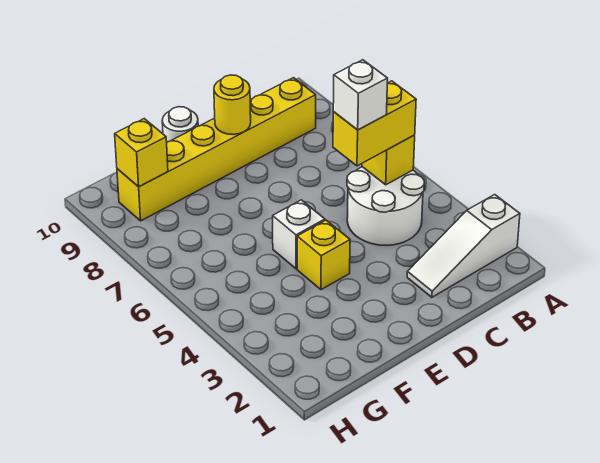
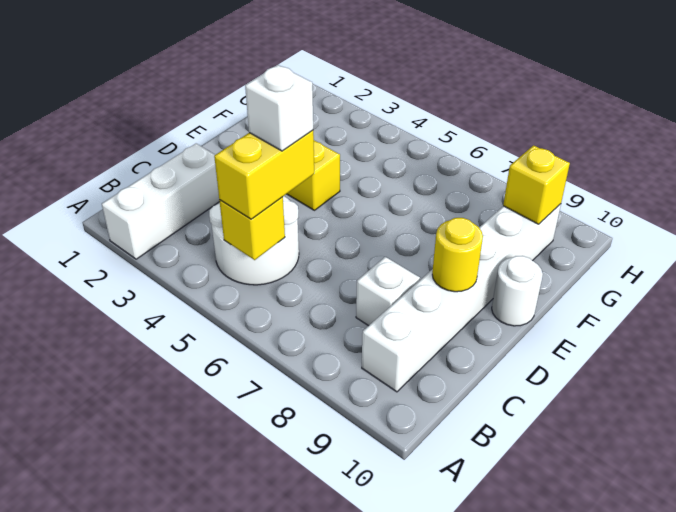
white 1x3 slope [407,195,520,297] -> white 1x3 brick [102,144,220,259]
yellow 1x6 brick [117,78,316,221] -> white 1x6 brick [362,204,561,392]
white 1x1 brick [273,200,325,269] -> white 1x1 brick moved to [356,257,420,326]

